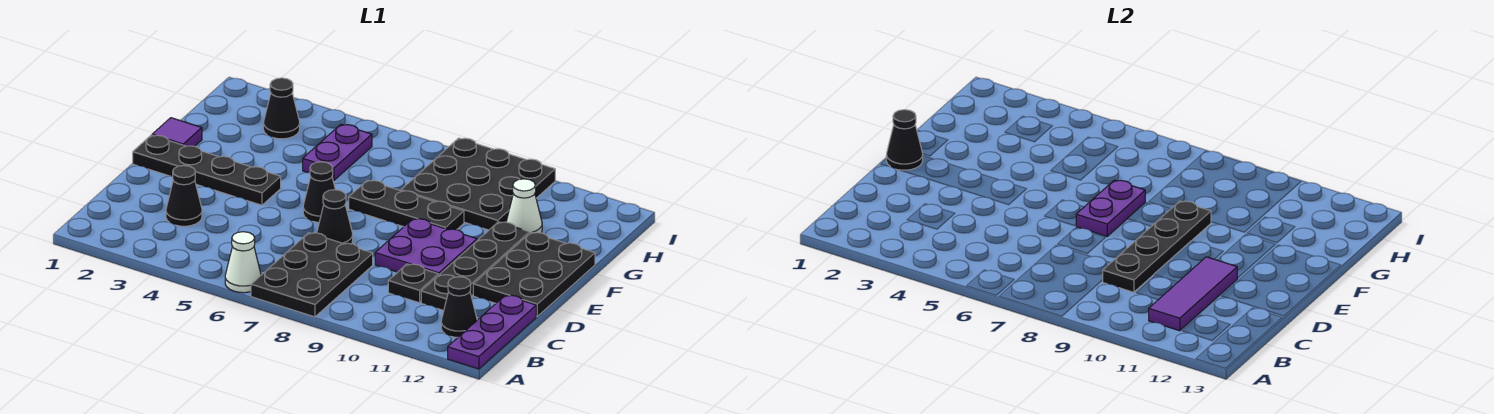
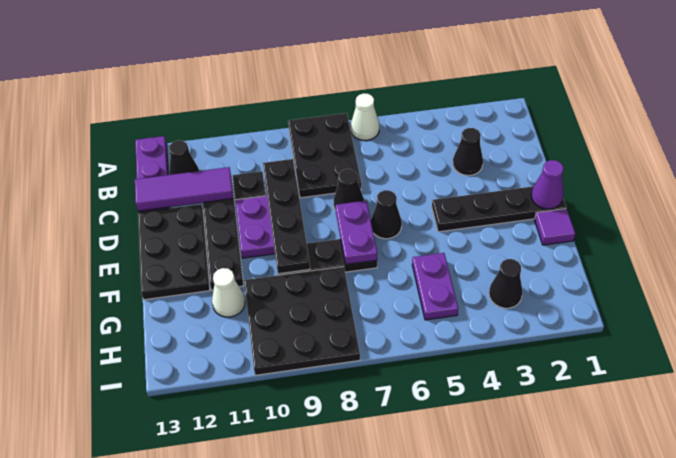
purple 1x3 tile [1149,257,1237,331] -> purple 1x3 tile turned to [135,167,233,211]
black 1x1 cone [886,110,923,170] -> purple 1x1 cone [531,160,564,209]

